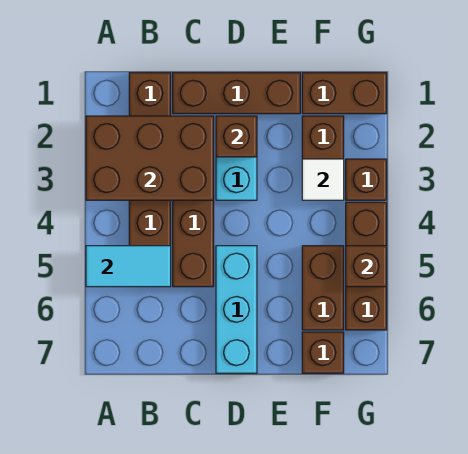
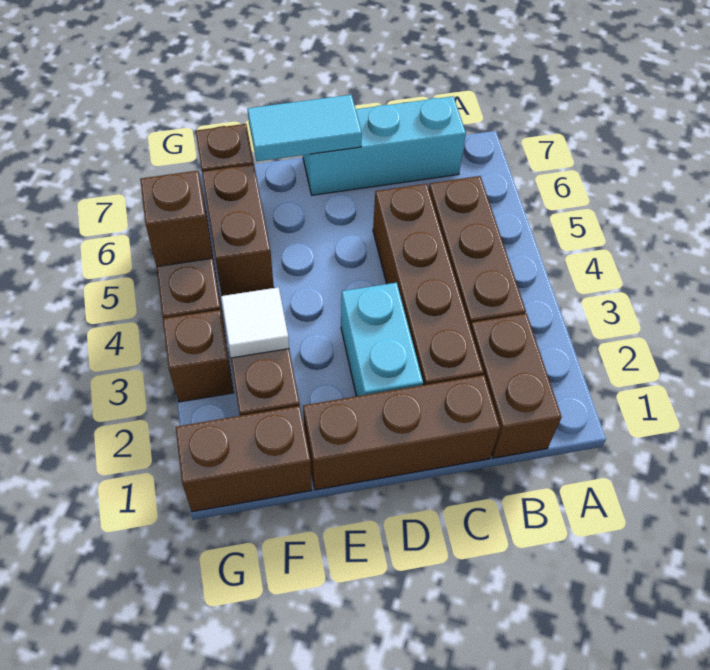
brown 2x3 brick [86,116,214,200] -> none
cyan 1x2 tile [86,246,171,287] -> cyan 1x2 tile moved to [248,95,362,161]
brown 1x1 brick [216,116,257,157] -> none
cyan 1x3 brick [216,246,257,373] -> cyan 1x3 brick turned to [303,96,466,195]

